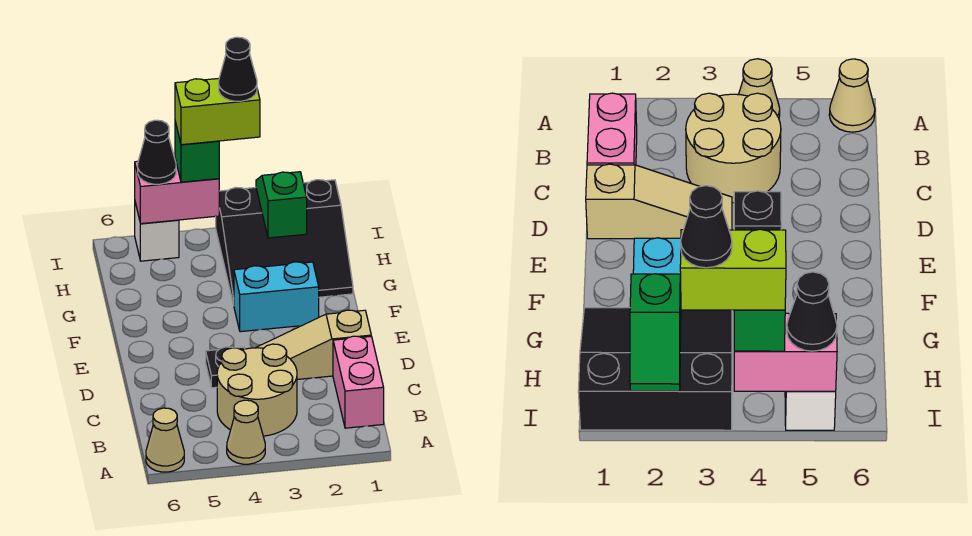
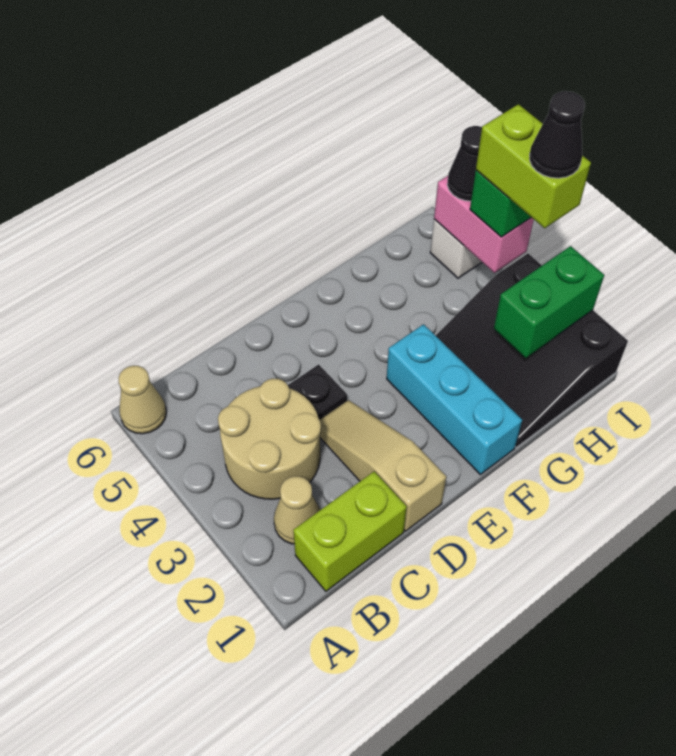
tan 1x1 cone [227,400,265,464] -> tan 1x1 cone moved to [274,476,320,544]
pink 1x2 brick [333,336,384,428] -> lime 1x2 brick [293,471,407,591]
cyan 1x2 brick [234,262,319,332] -> cyan 1x3 brick [387,324,522,474]
green 1x2 slope [256,172,307,238] -> green 1x2 brick [494,246,604,358]

